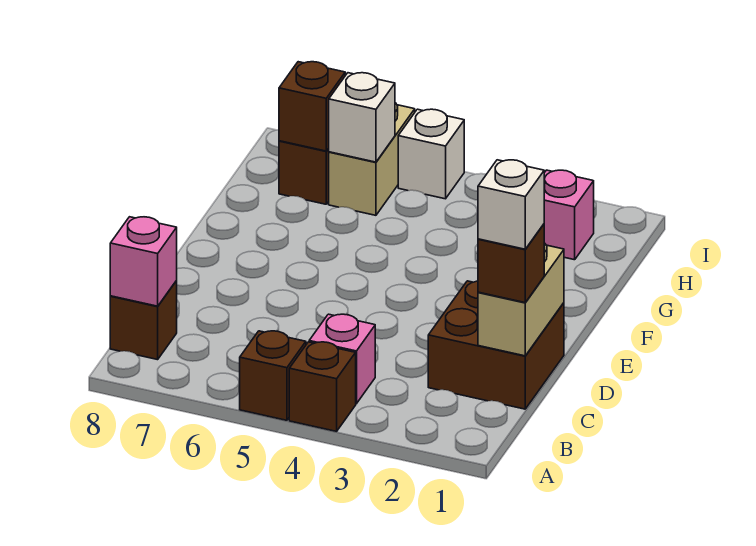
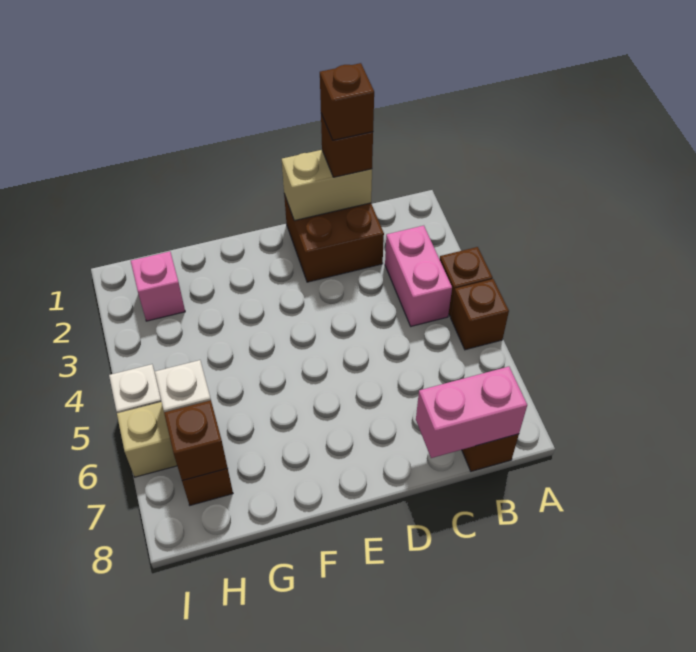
pink 1x1 brick [309,314,375,404] -> pink 1x2 brick [385,226,452,326]
pink 1x1 brick [110,217,177,306] -> pink 1x2 brick [416,367,527,458]
white 1x1 brick [478,160,544,249] -> brown 1x1 brick [320,63,374,140]

